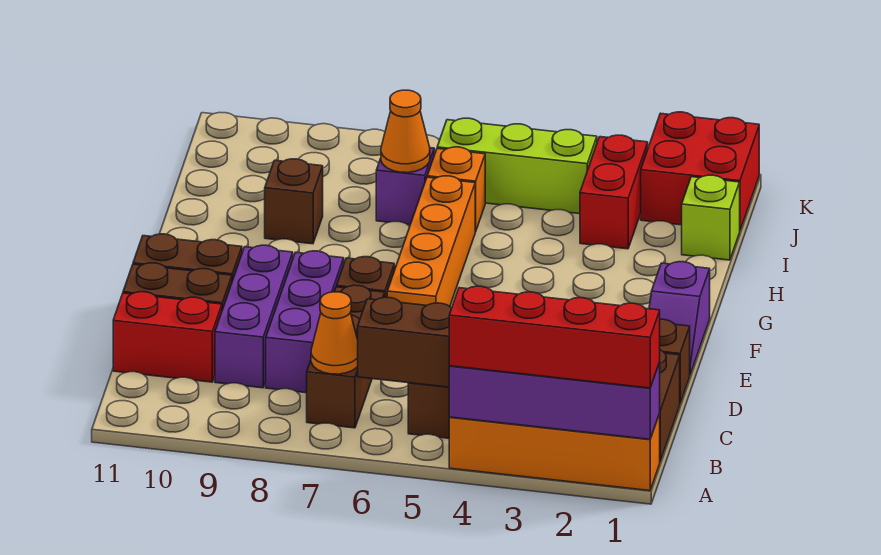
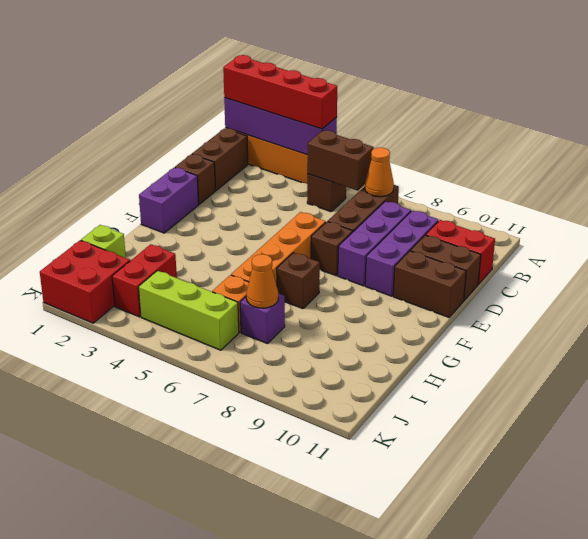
purple 1x2 slope [649,262,710,374] -> purple 1x2 brick [139,168,199,233]
brown 1x1 brick [265,159,323,244] -> brown 1x1 brick moved to [277,253,320,309]

